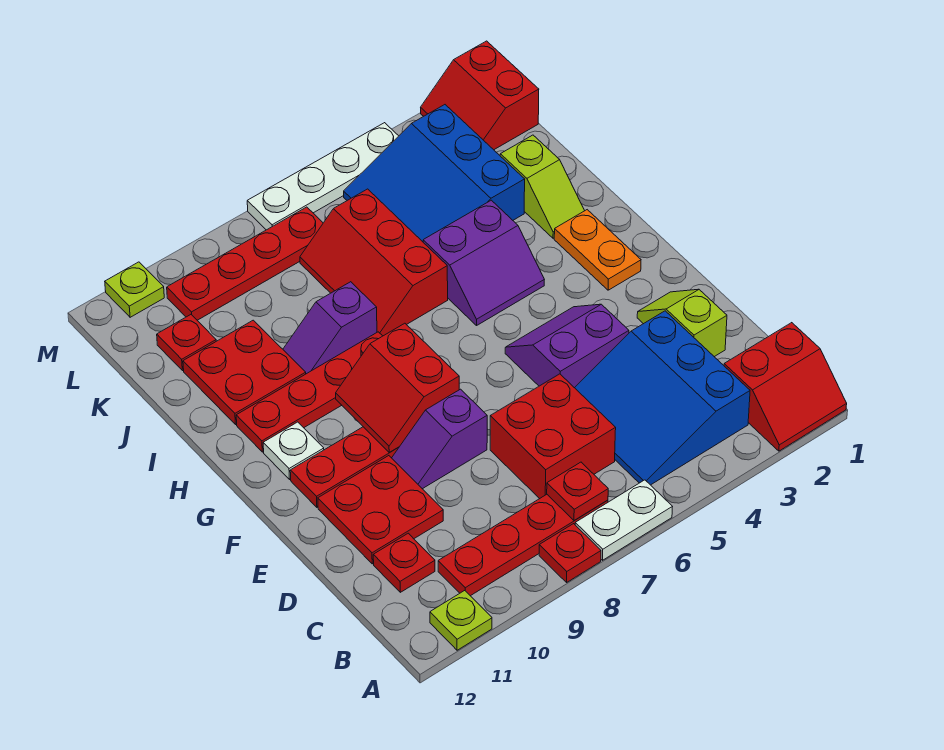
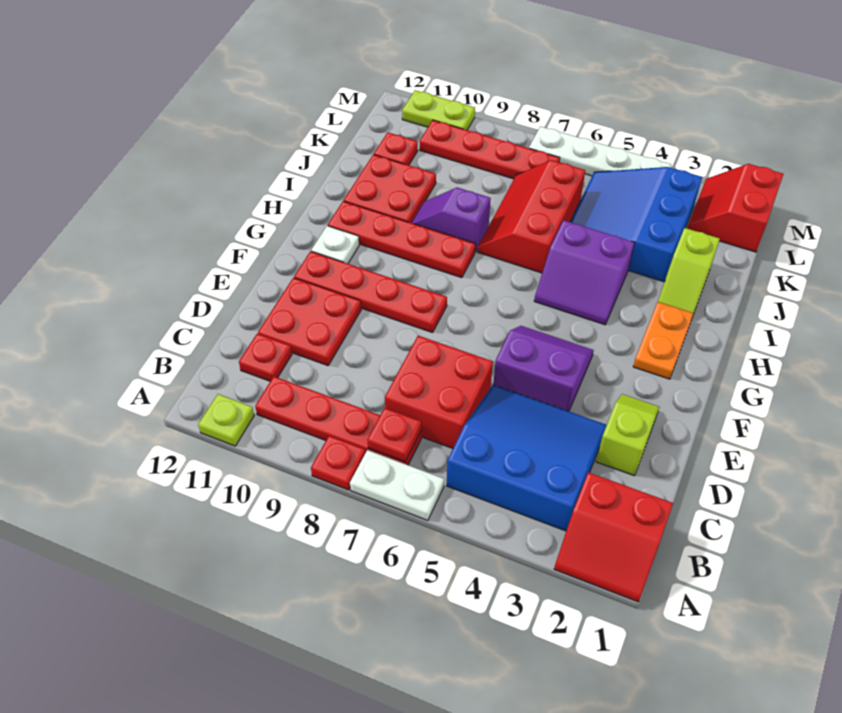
blue 3x3 slope [575,311,750,485] -> blue 3x3 slope turned to [447,385,607,531]
purple 1x2 slope [392,389,487,489] -> none
red 2x2 slope [336,323,459,453] -> none
lime 1x1 plate [105,262,164,317] -> lime 1x2 plate [402,90,475,130]

